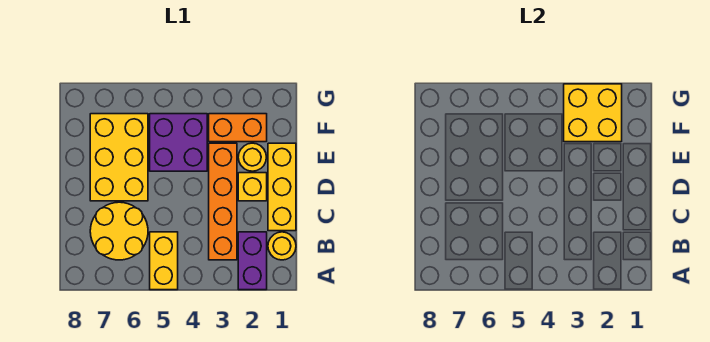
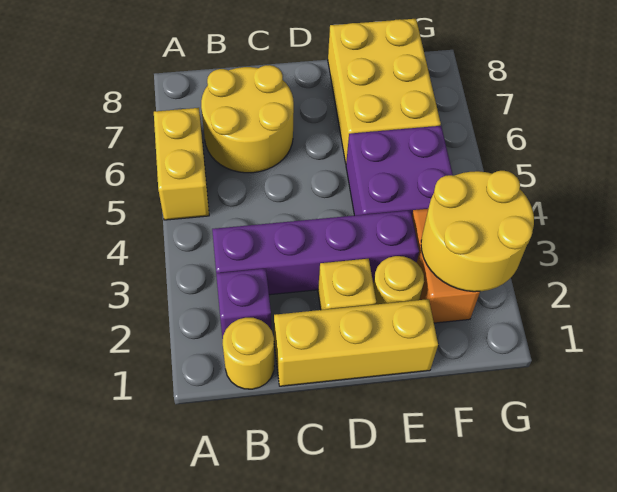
purple 1x2 brick [238,232,267,290] -> purple 1x1 brick [216,269,271,338]
yellow 1x2 brick [150,232,178,290] -> yellow 1x2 brick turned to [154,108,209,220]
orange 1x4 brick [209,143,237,260] -> purple 1x4 brick [212,210,419,295]
yellow 2x3 brick [90,114,148,201] -> yellow 2x3 brick turned to [328,19,441,163]
yellow 2x2 brick [564,84,622,142] -> yellow 2x2 round brick [421,171,534,292]

